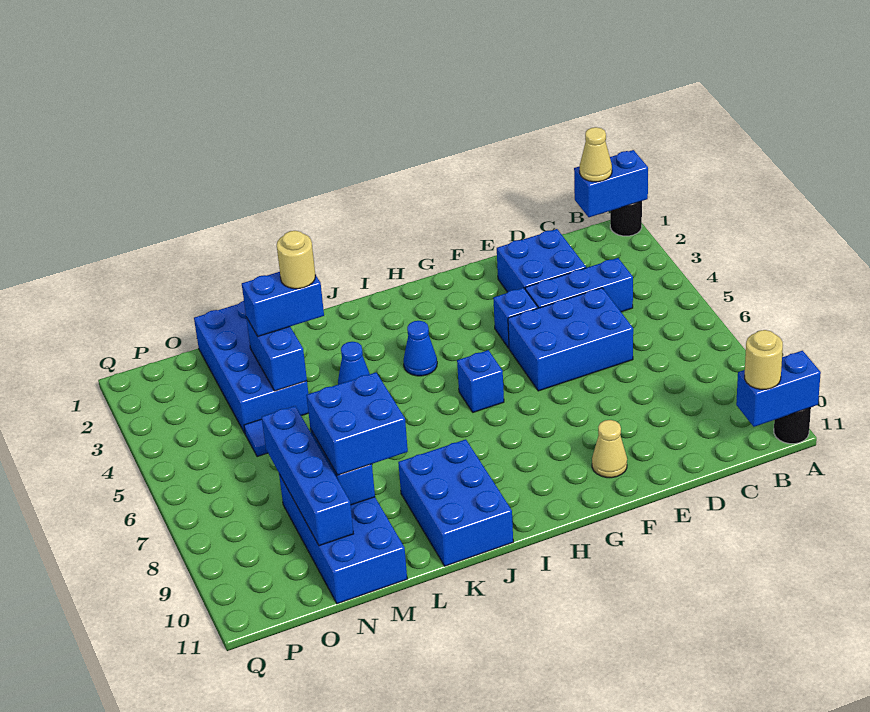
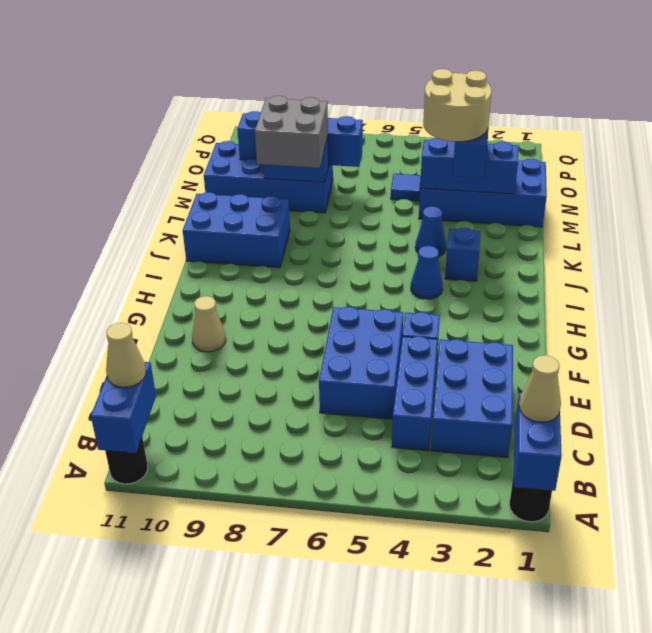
tan 1x1 round brick [745,330,783,389] -> tan 1x1 cone [106,323,146,387]
blue 2x2 brick [497,229,586,292] -> blue 2x3 brick [431,339,513,458]
blue 1x1 brick [457,350,504,412] -> blue 1x1 brick moved to [445,228,480,281]
tan 1x1 round brick [277,231,315,289] -> tan 2x2 round brick [423,69,492,142]
blue 2x2 brick [306,373,408,475] -> grey 2x2 brick [255,96,328,168]
blue 1x2 brick [246,317,307,391] -> blue 1x3 brick [420,138,518,194]

